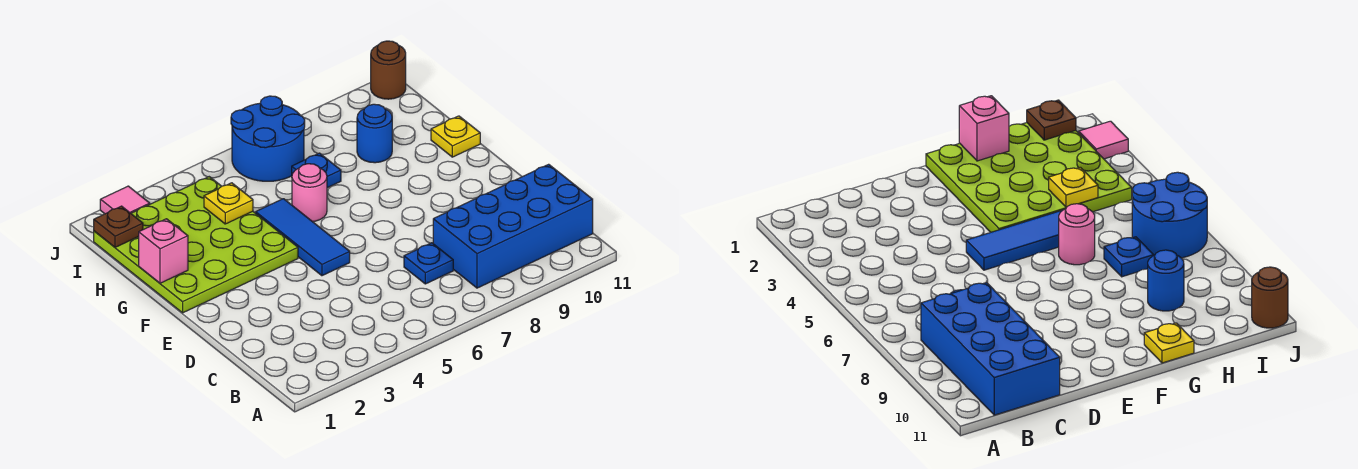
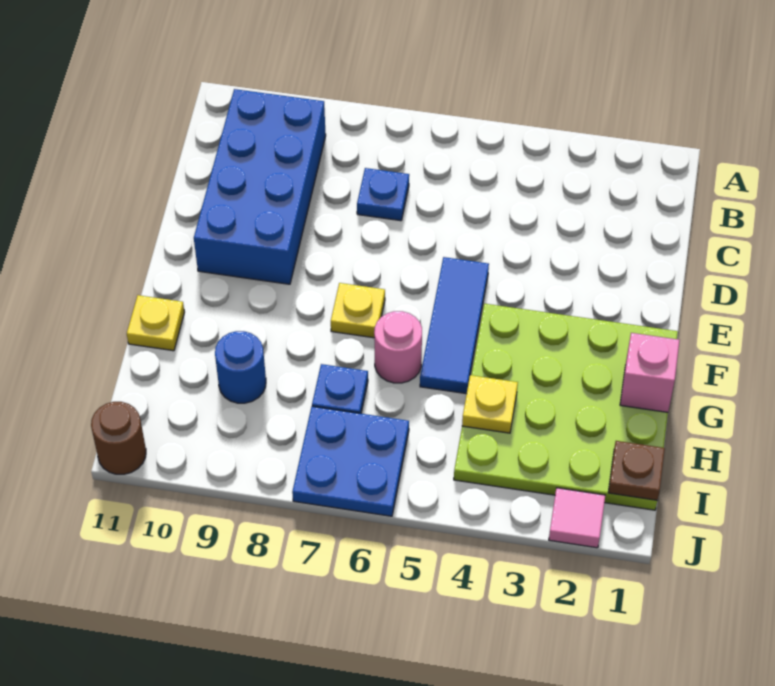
blue 2x4 brick [433,164,593,288] -> blue 2x4 brick turned to [194,89,326,284]
none -> yellow 1x1 plate [331,283,385,338]
blue 2x2 round brick [231,96,305,181] -> blue 2x2 plate [292,406,409,516]

